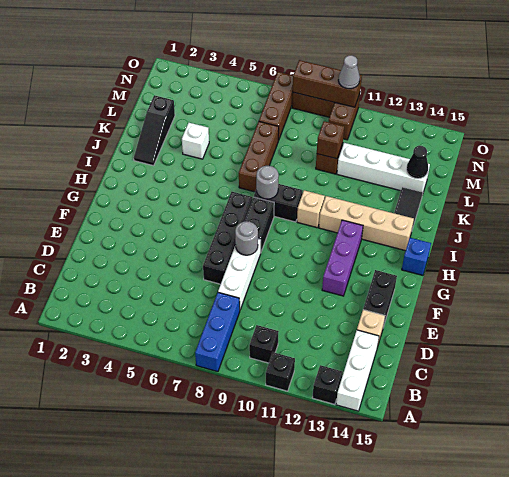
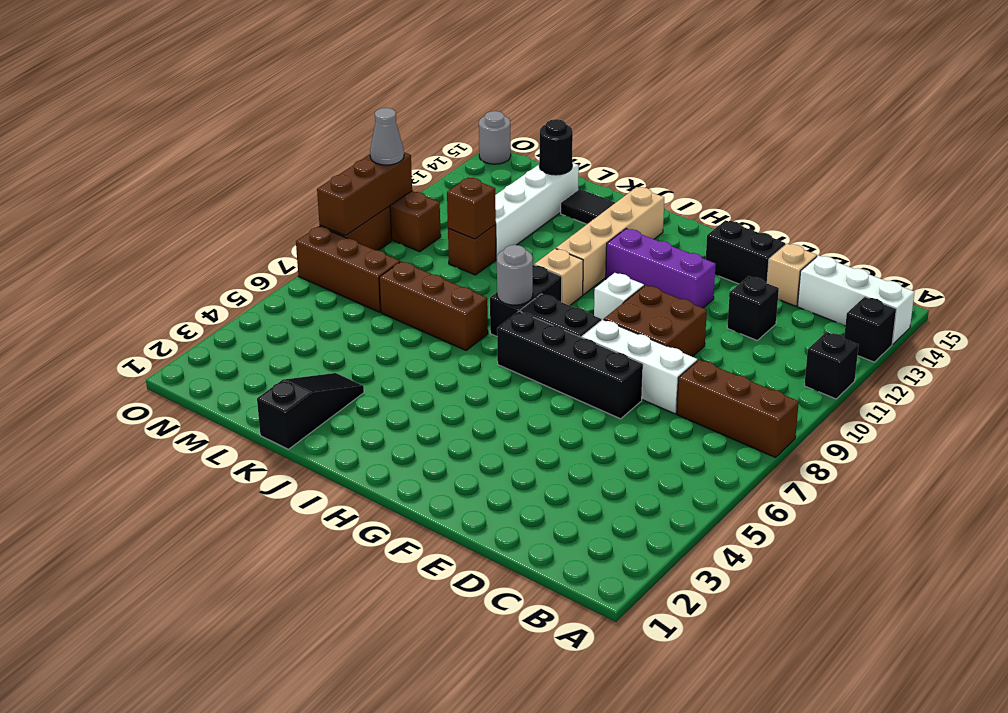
blue 1x3 brick [195,292,240,372] -> brown 1x3 brick [677,360,799,457]
black 1x1 brick [249,325,279,363] -> black 1x1 brick moved to [727,276,779,340]
none -> brown 2x2 brick [604,285,707,357]
grey 1x1 round brick [235,221,258,255] -> grey 1x1 round brick moved to [479,111,511,164]
blue 1x1 brick [402,238,431,275] -> none
black 1x3 slope [134,95,175,166] -> black 1x3 slope turned to [257,373,364,449]
white 1x1 brick [182,122,209,159] -> white 1x1 brick moved to [594,273,644,320]
black 1x1 cone [406,146,428,179] -> black 1x1 round brick [539,119,573,175]

